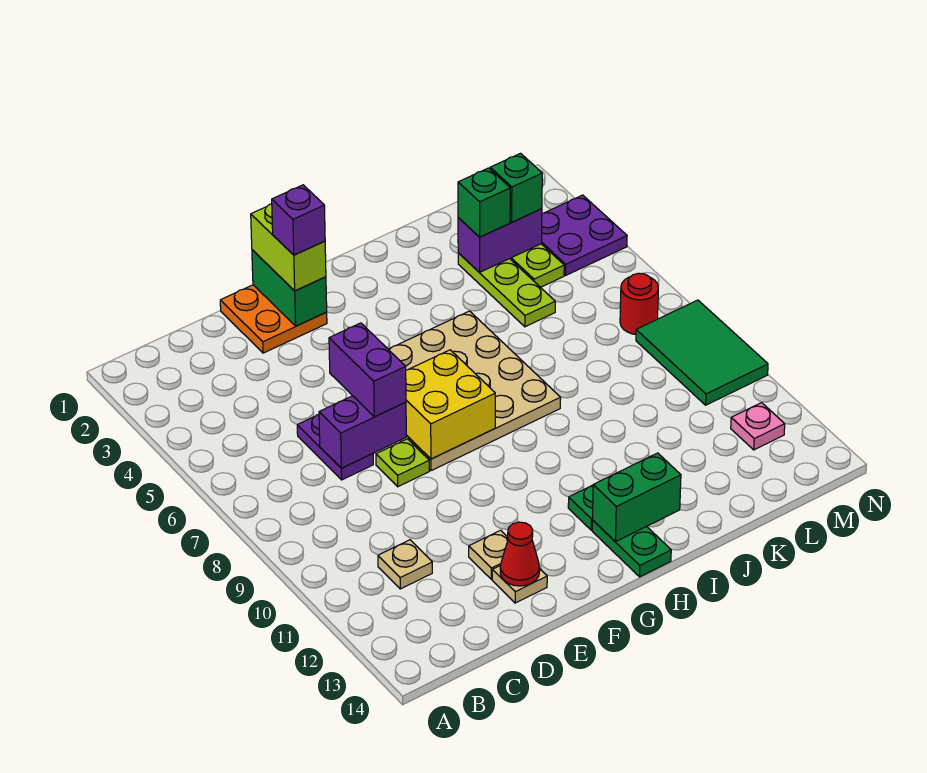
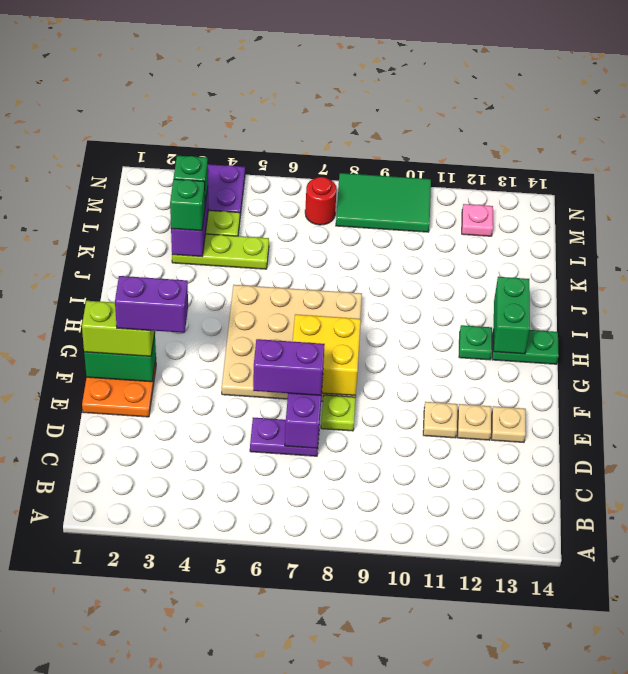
tan 1x1 plate [378,540,432,589] -> tan 1x1 plate moved to [423,402,458,438]
red 1x1 cone [500,522,540,586] -> none
purple 1x1 brick [272,185,325,255] -> purple 1x2 brick [115,276,188,333]

